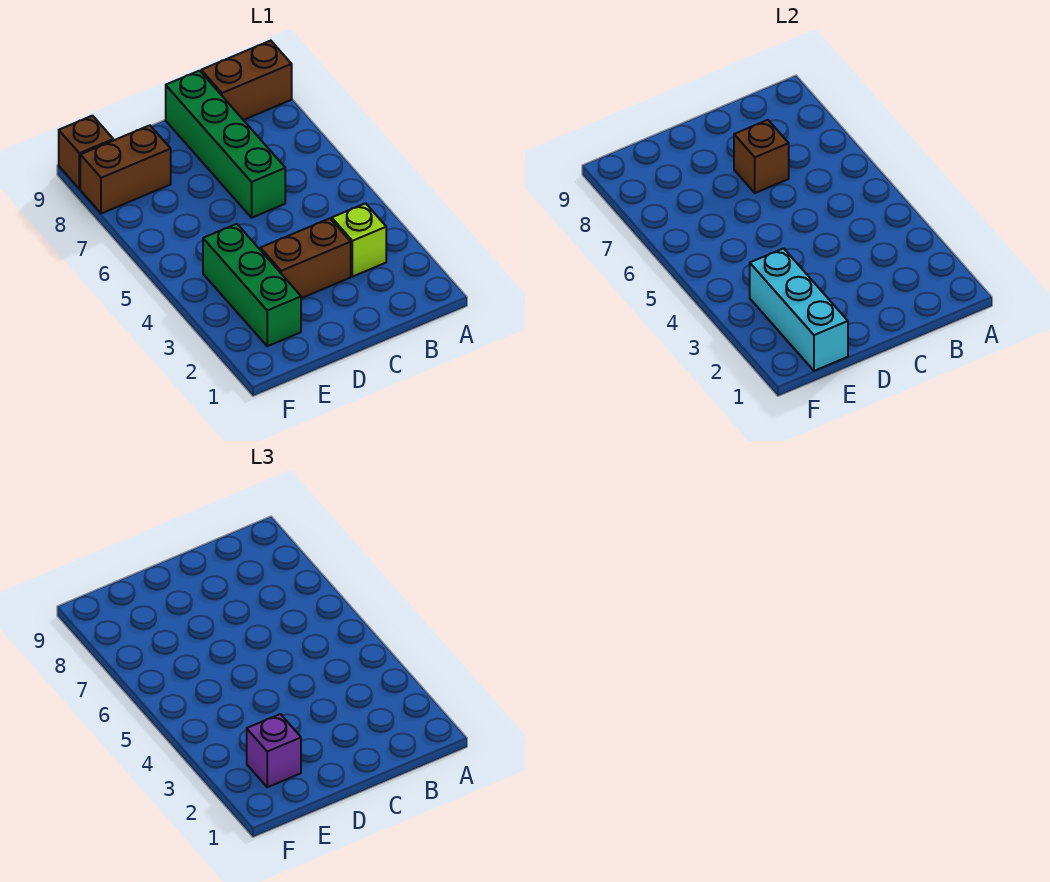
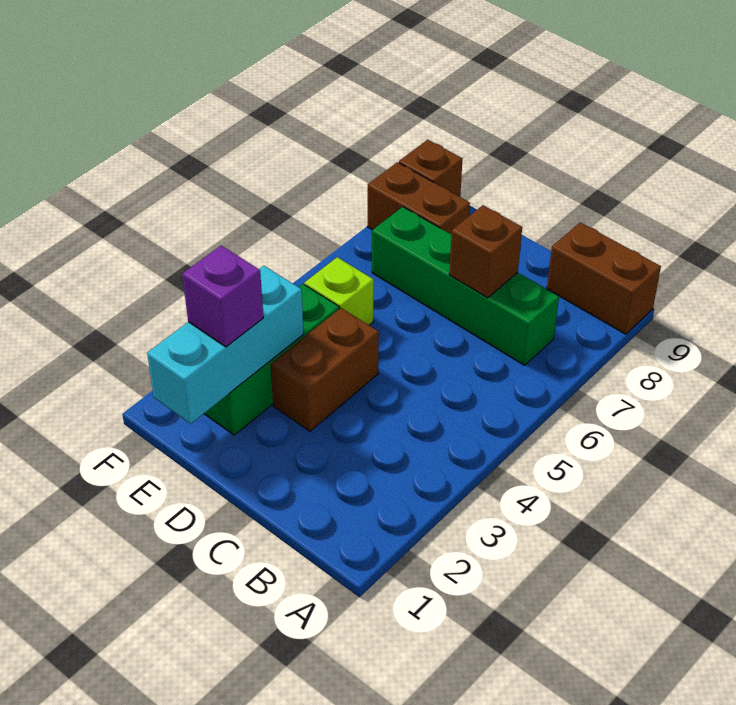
lime 1x1 brick [332,203,386,277] -> lime 1x1 brick moved to [304,257,374,325]
brown 1x2 brick [260,218,351,298] -> brown 1x2 brick turned to [270,308,379,431]
green 1x4 brick [166,71,285,218] -> green 1x4 brick turned to [372,207,559,365]

